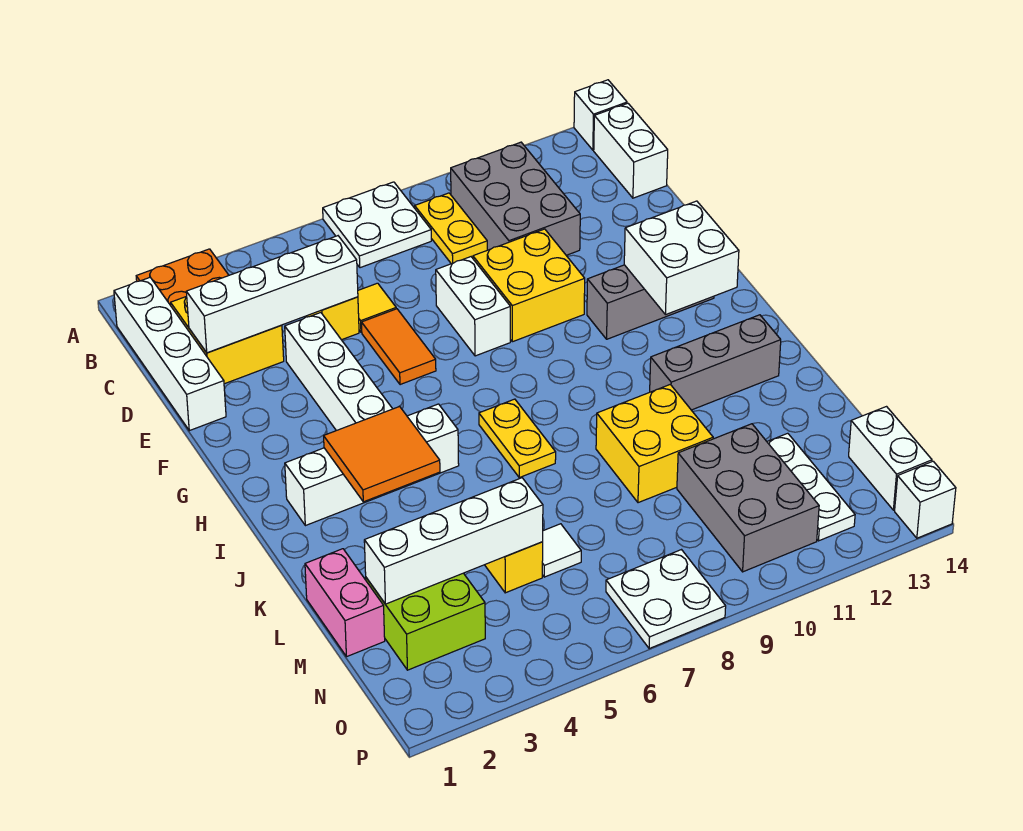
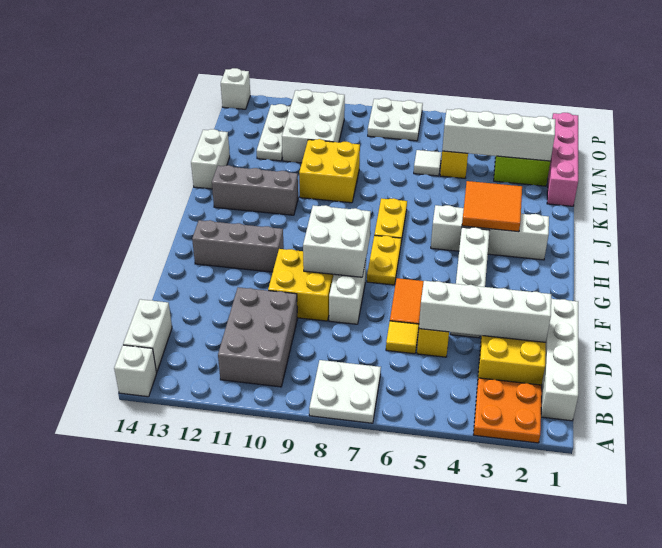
yellow 1x2 plate [415,193,487,264] -> yellow 1x2 plate moved to [367,235,401,285]
white 2x2 brick [624,201,739,315] -> white 2x2 brick moved to [303,205,371,277]
pink 1x2 brick [305,549,385,657] -> pink 1x4 brick [547,113,578,206]
grey 2x3 brick [677,424,819,572] -> white 2x3 brick [282,89,345,163]
white 1x2 brick [849,407,932,510] -> white 1x2 brick moved to [191,129,230,189]

